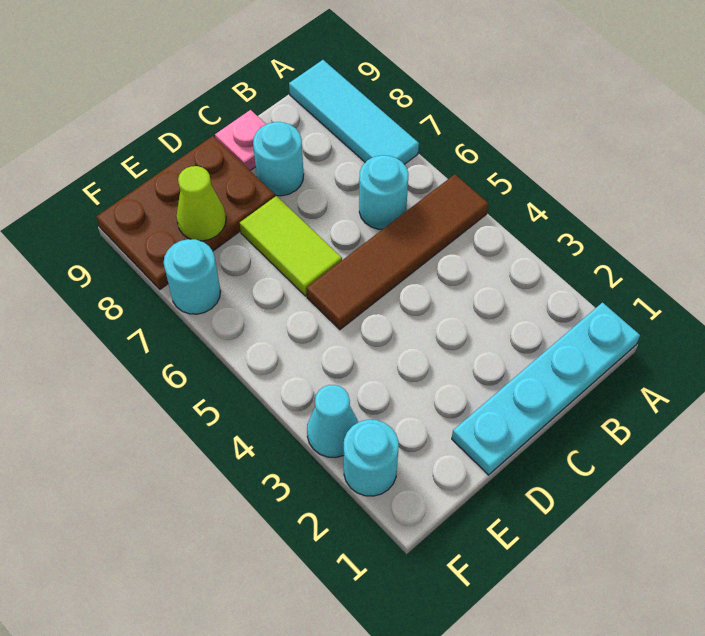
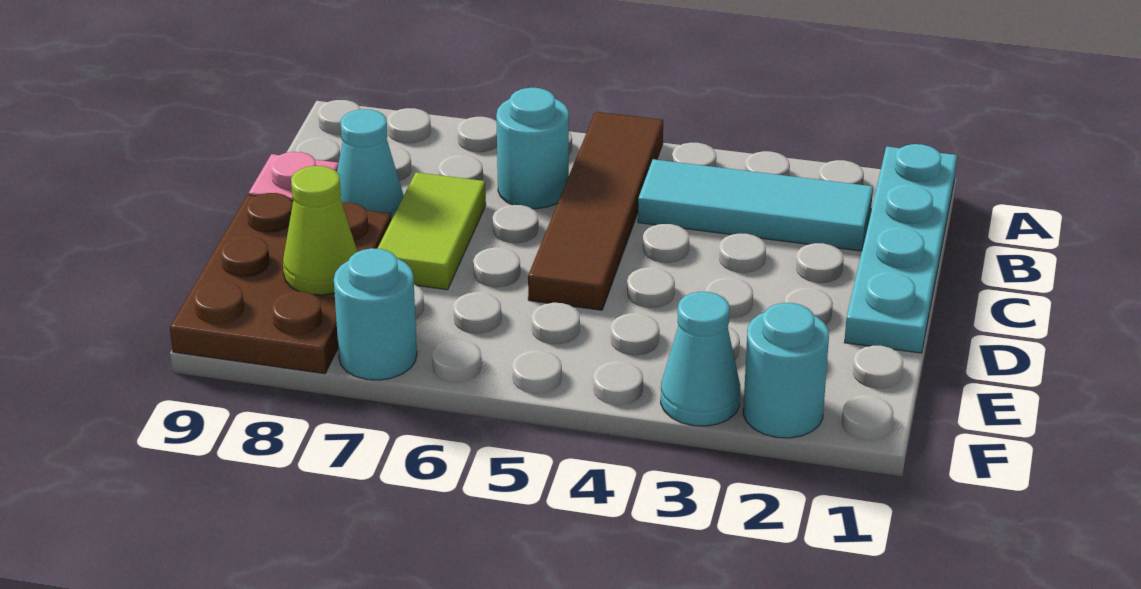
cyan 1x3 tile [289,60,419,164] -> cyan 1x3 tile moved to [638,159,873,251]
cyan 1x1 round brick [253,122,304,196] -> cyan 1x1 cone [337,109,404,219]
lime 1x2 tile [240,196,342,296] -> lime 1x2 tile turned to [377,172,486,290]

